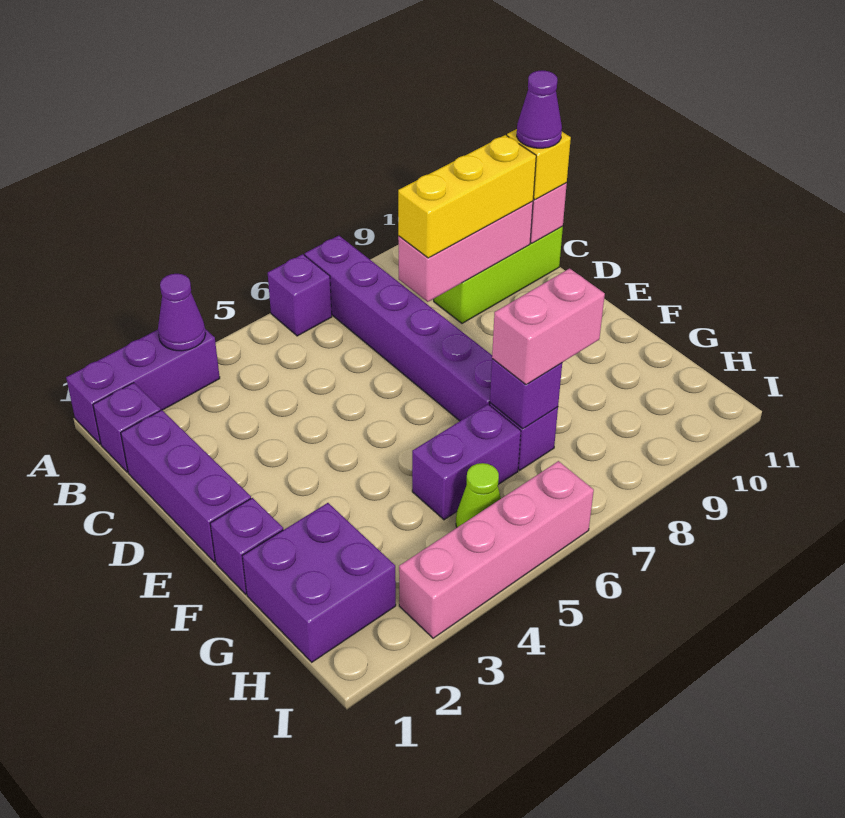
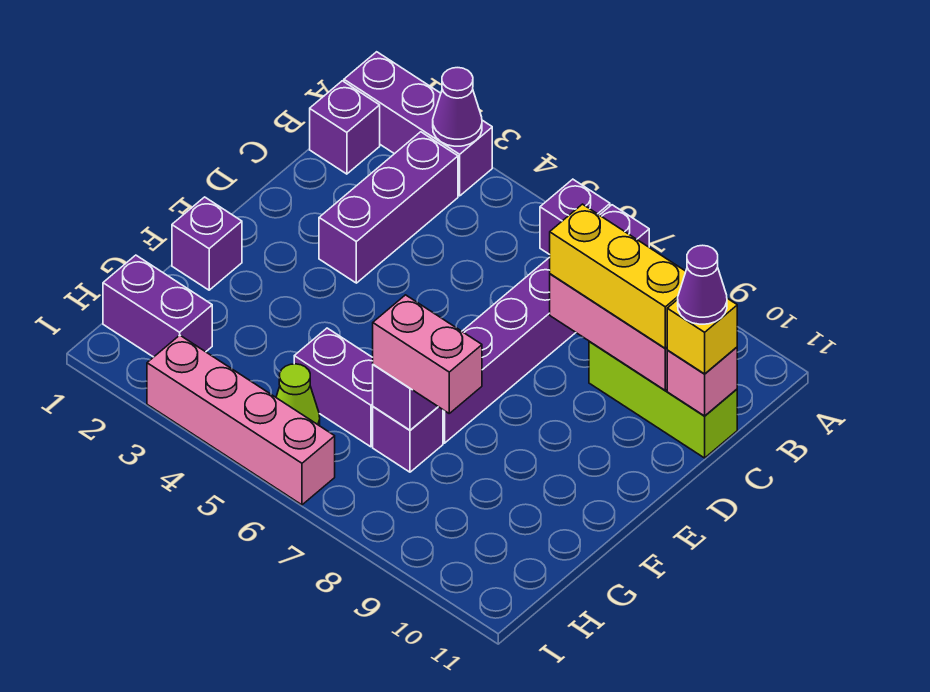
purple 1x3 brick [121,410,251,562] -> purple 1x3 brick moved to [319,132,458,283]
purple 2x2 brick [243,503,396,662] -> purple 1x2 brick [103,255,212,357]

